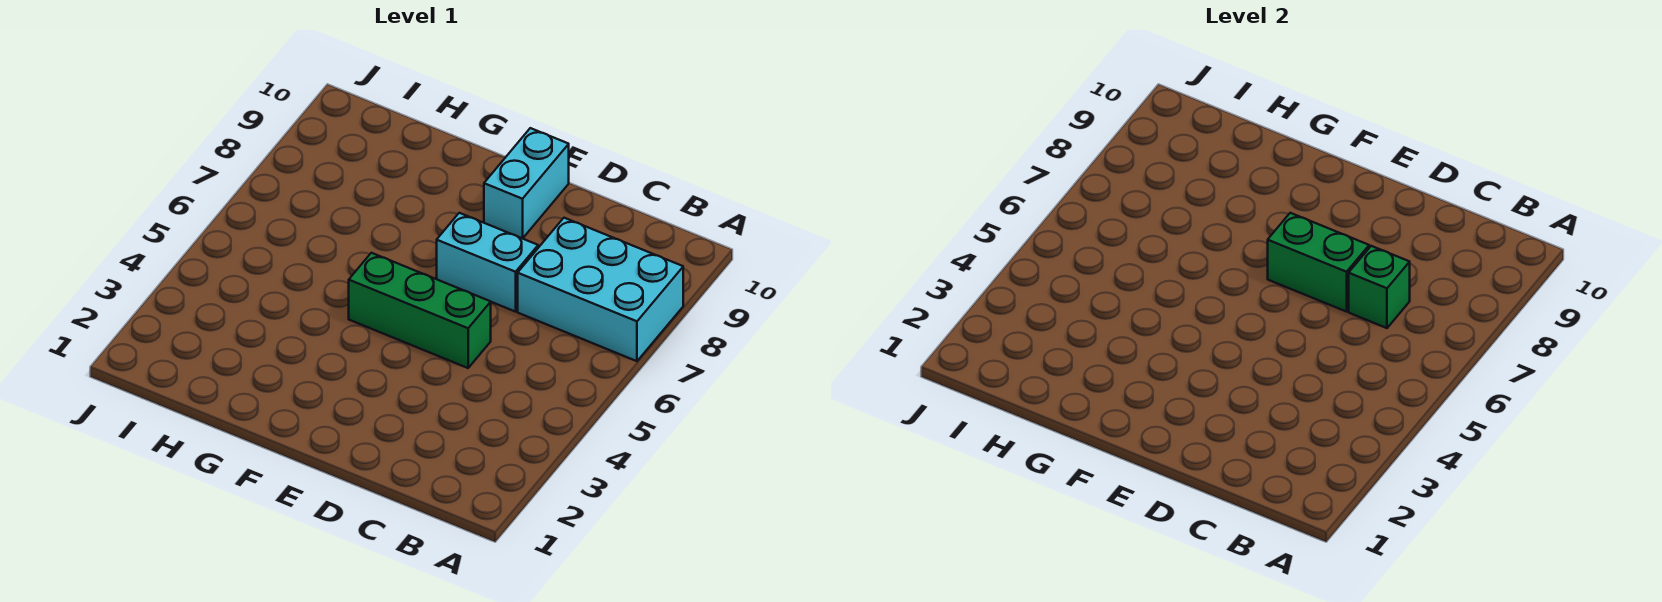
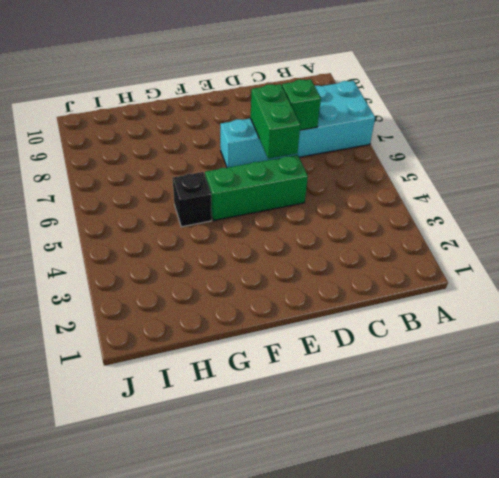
green 1x2 brick [1268,213,1369,312] -> green 1x2 brick turned to [251,84,300,159]
cyan 1x2 brick [484,128,569,238] -> none
none -> black 1x1 brick [173,172,212,227]

